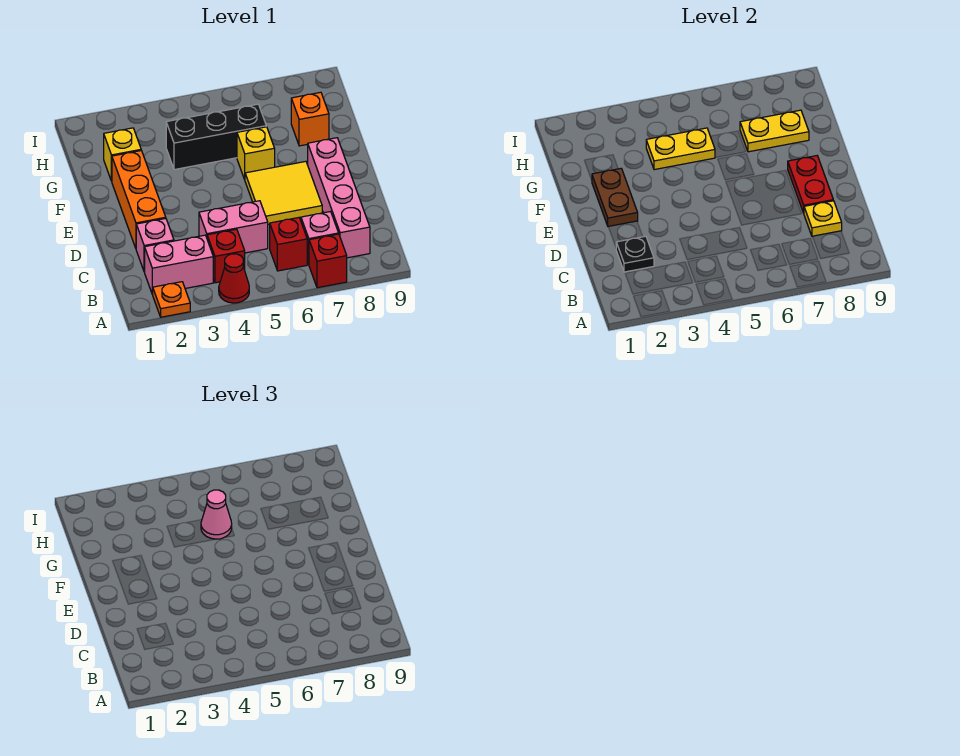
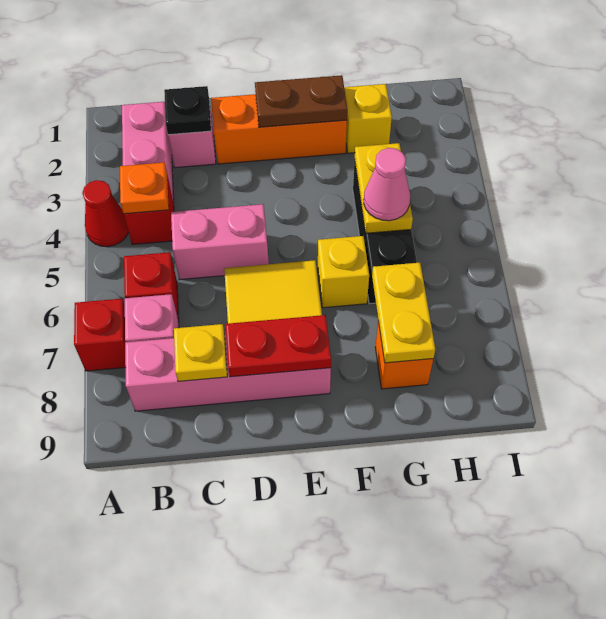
orange 1x1 plate [152,282,190,317] -> orange 1x1 plate moved to [120,162,169,214]
pink 1x2 brick [199,201,268,253] -> pink 1x2 brick turned to [171,204,269,280]

